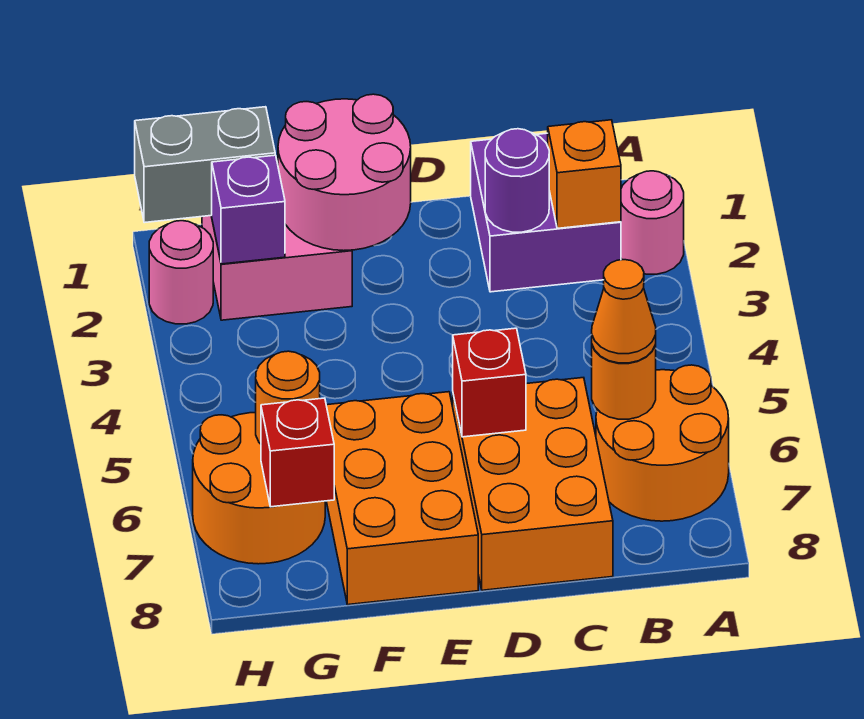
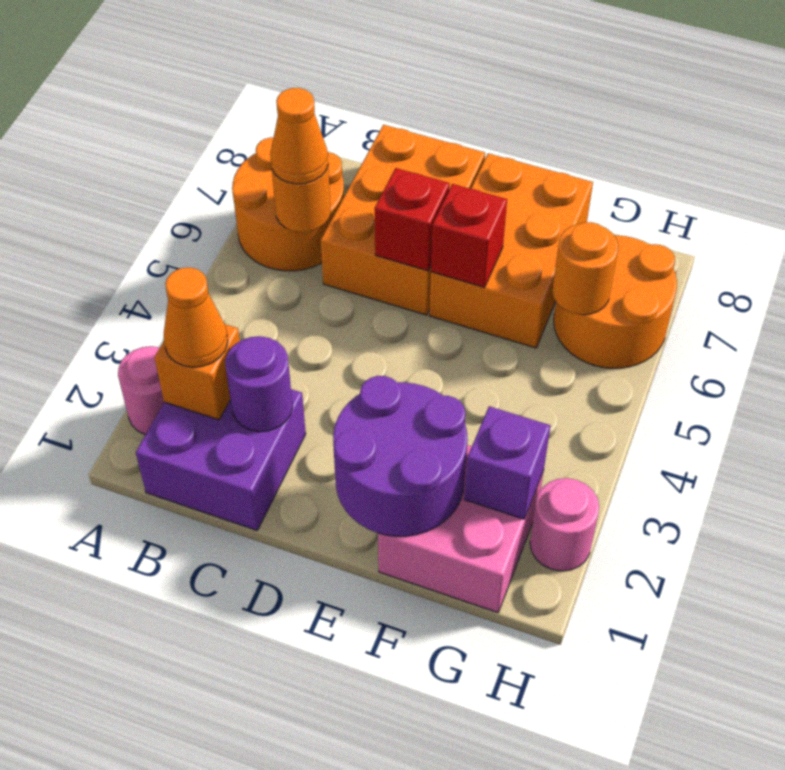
none -> orange 1x1 cone [164,268,228,367]
pink 2x2 round brick [278,94,411,251] -> purple 2x2 round brick [333,376,468,536]
grey 1x2 brick [135,107,275,223] -> none
red 1x1 brick [261,398,334,507] -> red 1x1 brick moved to [431,184,507,287]

